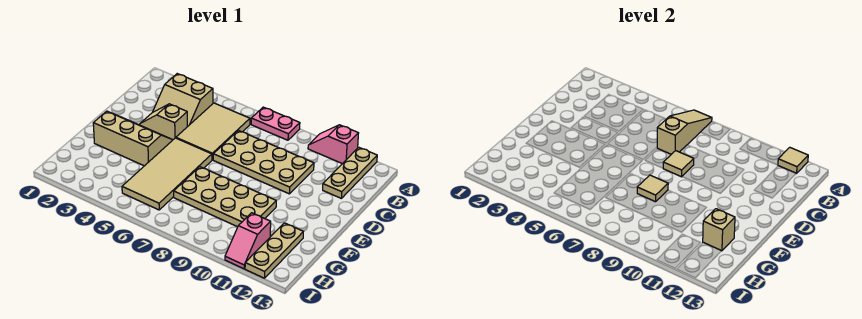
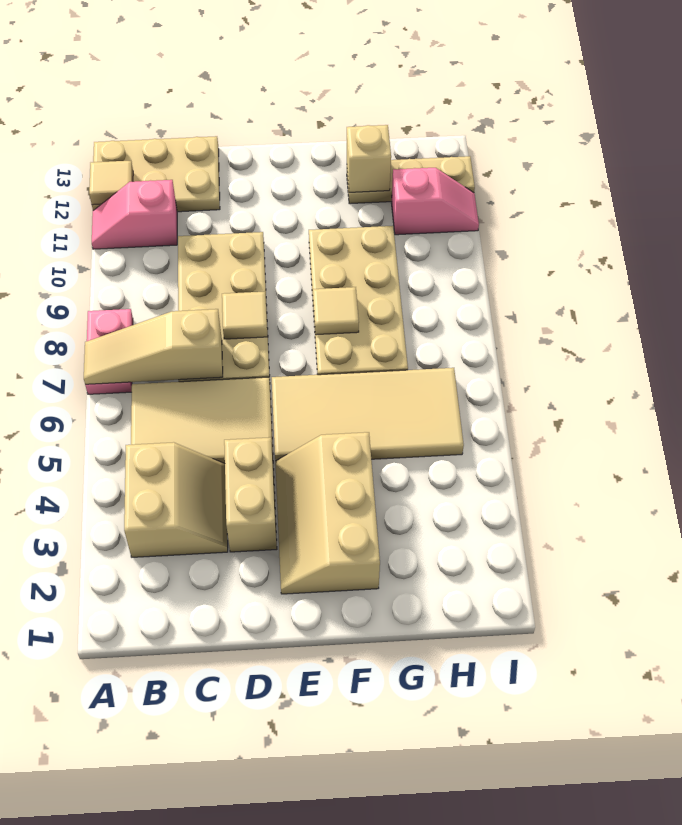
pink 1x2 slope [308,125,359,164] -> pink 1x2 slope turned to [92,180,177,249]
tan 1x3 plate [323,147,377,198] -> tan 2x3 plate [92,136,220,212]
tan 1x2 slope [139,104,187,140] -> tan 1x2 brick [224,437,277,552]

